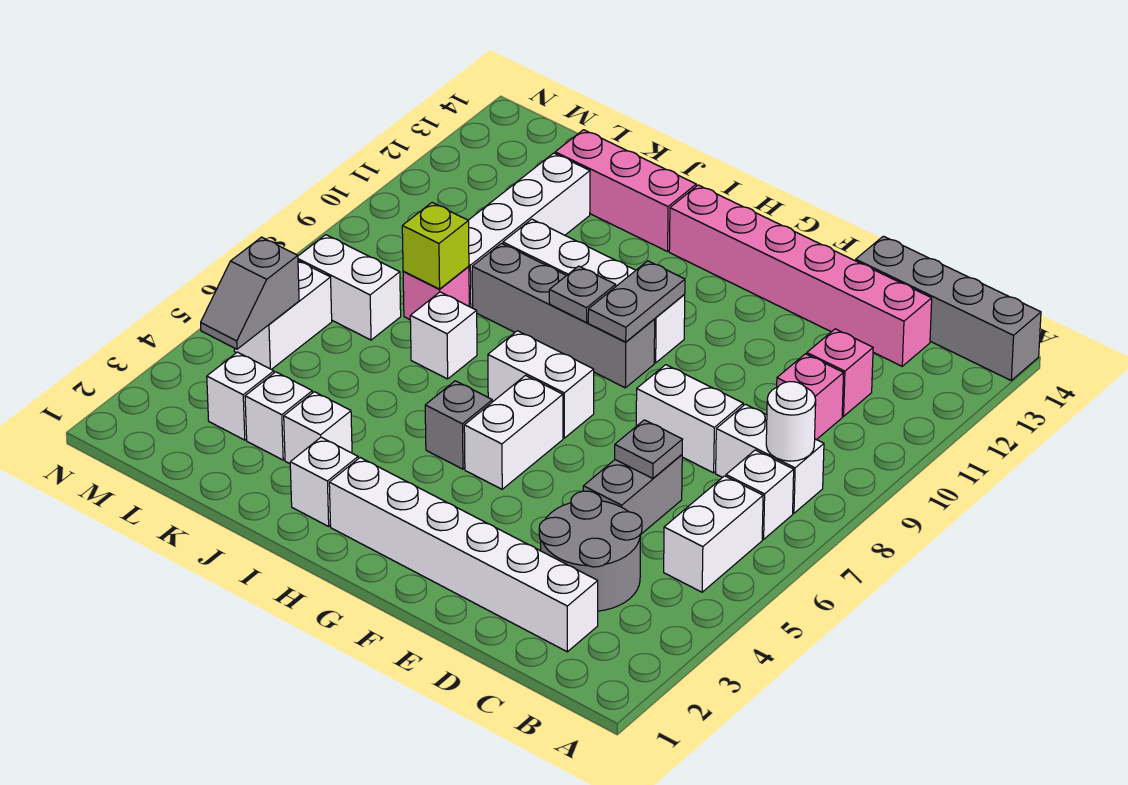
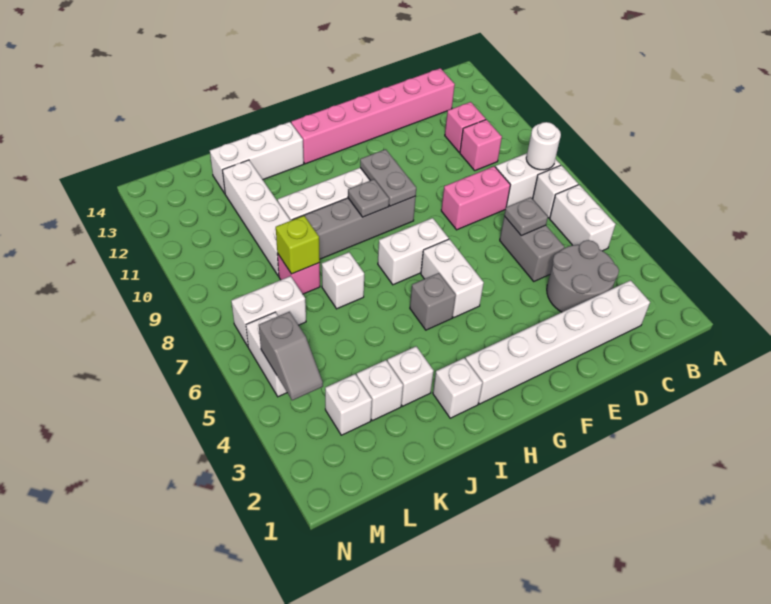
grey 1x4 brick [856,236,1041,380] -> none
white 1x2 brick [636,365,743,473] -> pink 1x2 brick [441,166,510,230]
pink 1x3 brick [555,130,696,252] -> white 1x3 brick [210,122,304,193]

